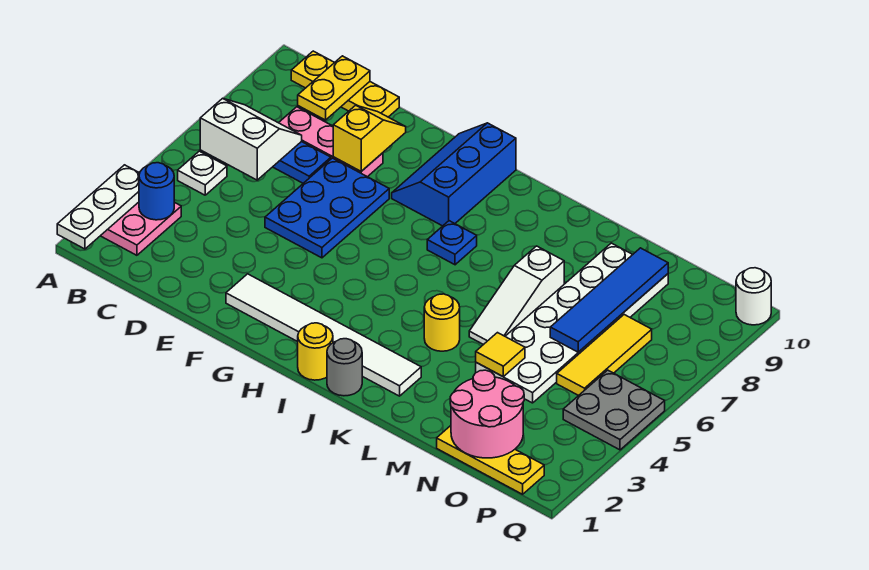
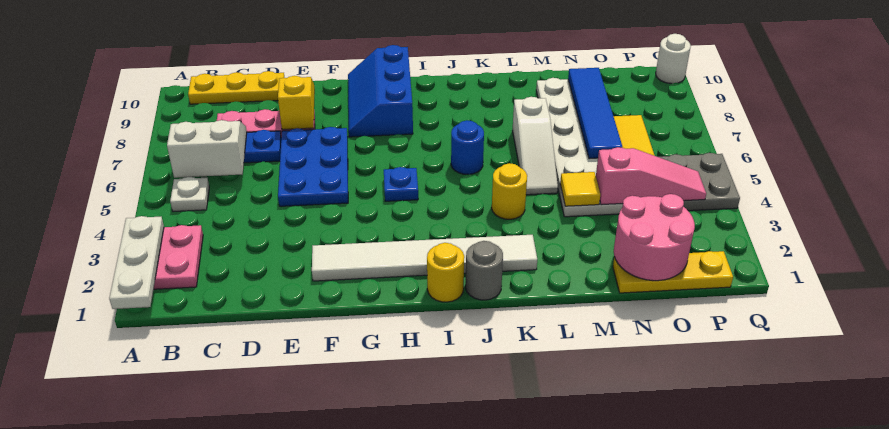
blue 1x1 round brick [139,163,174,220] -> blue 1x1 round brick moved to [451,120,484,174]
yellow 1x2 plate [298,56,370,120] -> none
blue 1x1 plate [427,221,477,265] -> blue 1x1 plate moved to [384,167,418,201]
none -> pink 1x3 slope [596,147,706,205]

